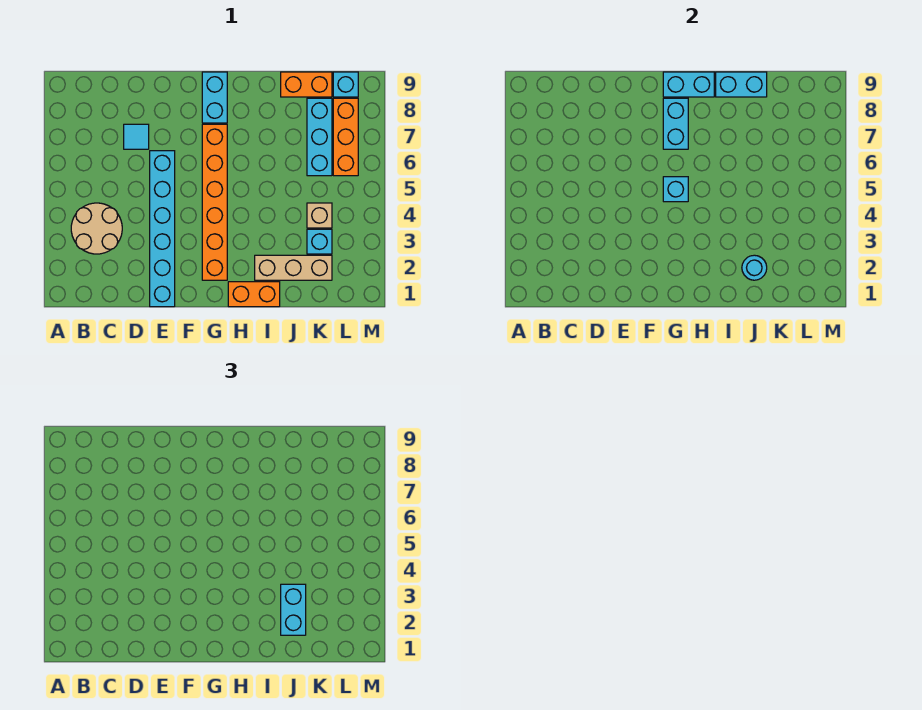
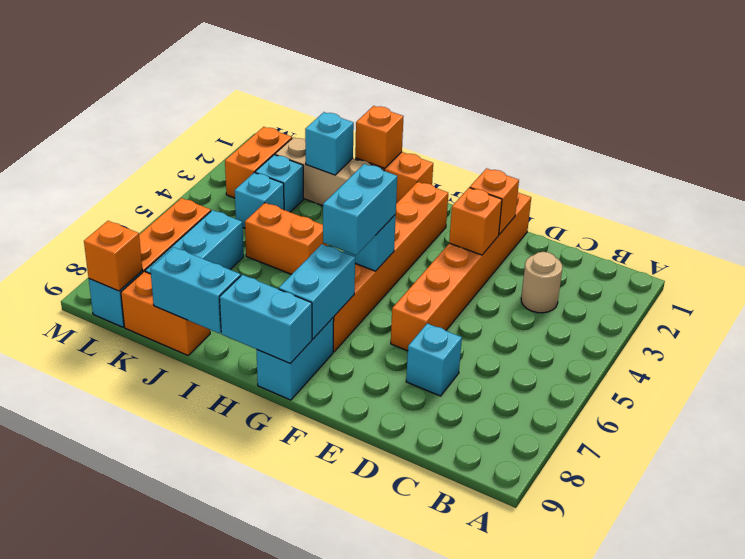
tan 2x2 round brick [71,203,122,254] -> tan 1x1 round brick [521,252,562,313]
cyan 1x1 tile [124,124,149,149] -> cyan 1x1 brick [406,323,462,396]
cyan 1x6 brick [150,151,175,307] -> orange 1x6 brick [391,193,531,351]
none -> orange 1x1 brick [470,168,519,235]
none -> orange 1x1 brick [449,188,502,255]
none -> orange 1x1 brick [355,106,404,168]
none -> orange 1x2 brick [245,203,327,274]
cyan 1x1 round brick [742,255,767,280] -> cyan 1x1 brick [305,112,354,175]
cyan 1x2 brick [281,584,306,635] -> cyan 1x2 brick moved to [323,164,397,255]
tan 1x1 brick [307,203,332,228] -> cyan 1x1 brick [235,173,284,228]
none -> orange 1x2 brick [225,127,292,198]
none -> orange 1x1 brick [84,221,142,291]

